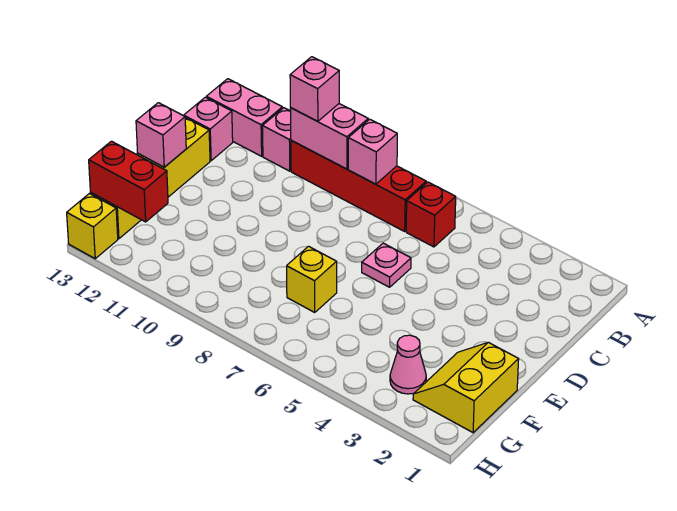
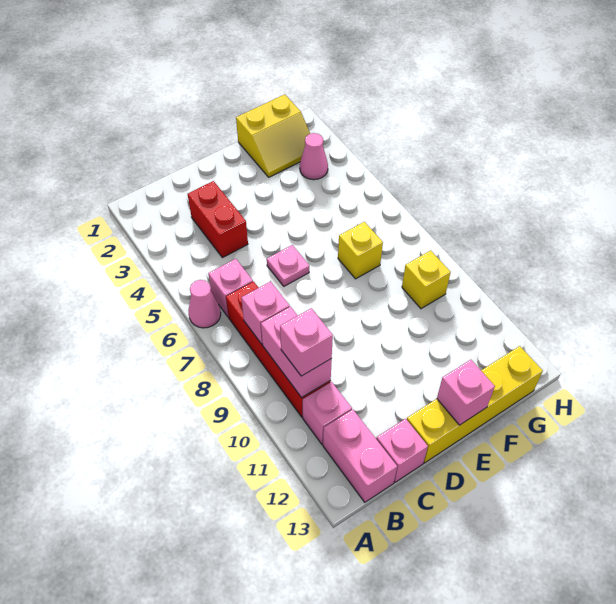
none -> pink 1x1 cone [188,280,221,328]
red 1x1 brick [406,182,456,247] -> pink 1x1 brick [208,259,253,317]
red 1x2 brick [89,141,168,222] -> red 1x2 brick moved to [187,181,248,258]
yellow 1x1 brick [67,194,118,259] -> yellow 1x1 brick moved to [402,251,451,309]

